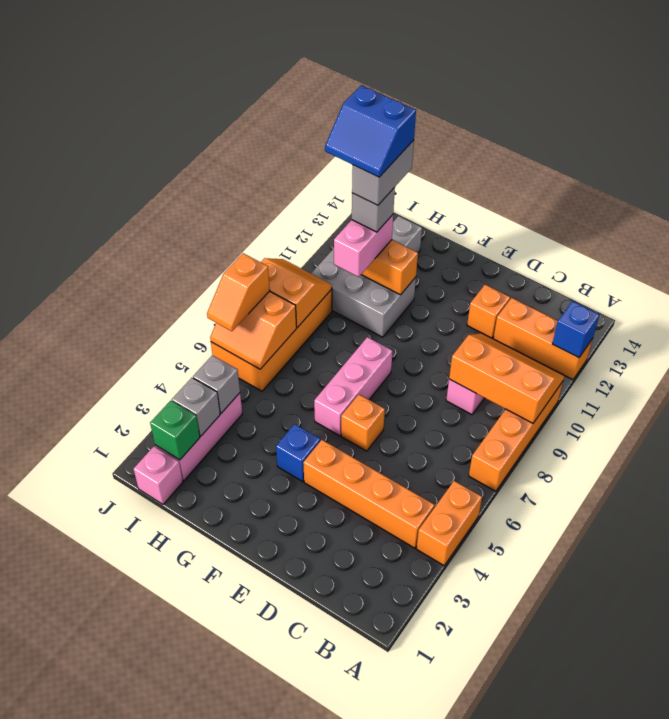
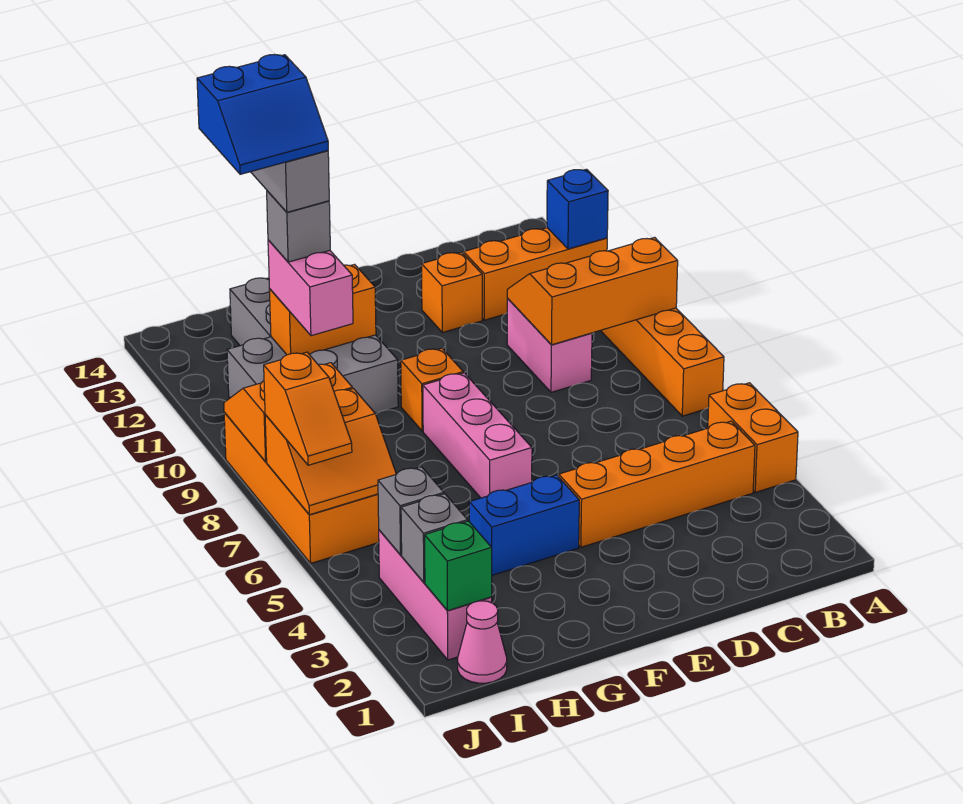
orange 1x1 brick [341,395,385,451] -> orange 1x1 brick moved to [401,348,463,431]
blue 1x1 brick [276,424,320,482] -> blue 1x2 brick [469,475,579,575]
pink 1x1 brick [134,446,183,504] -> pink 1x1 cone [458,601,507,683]

